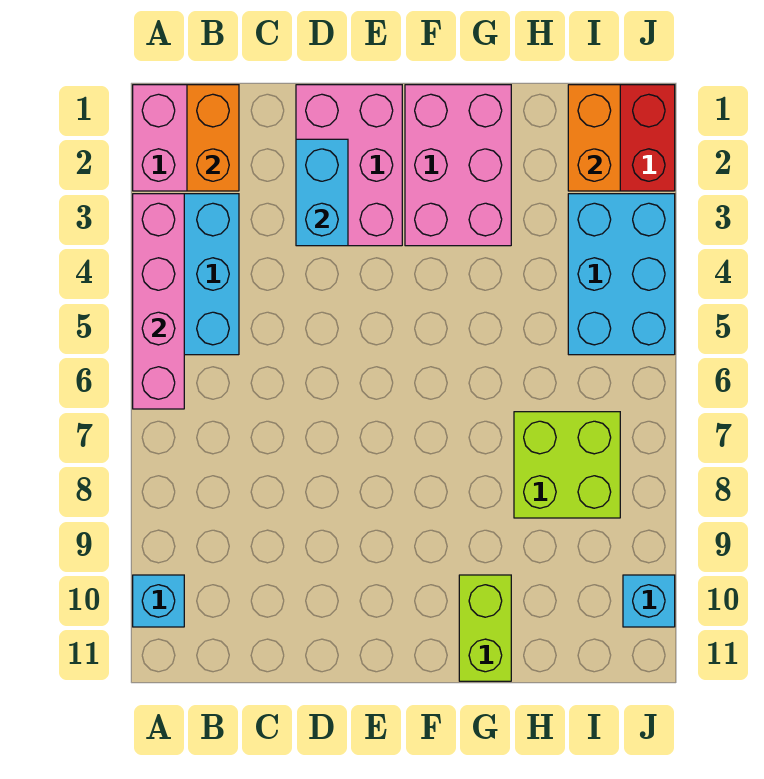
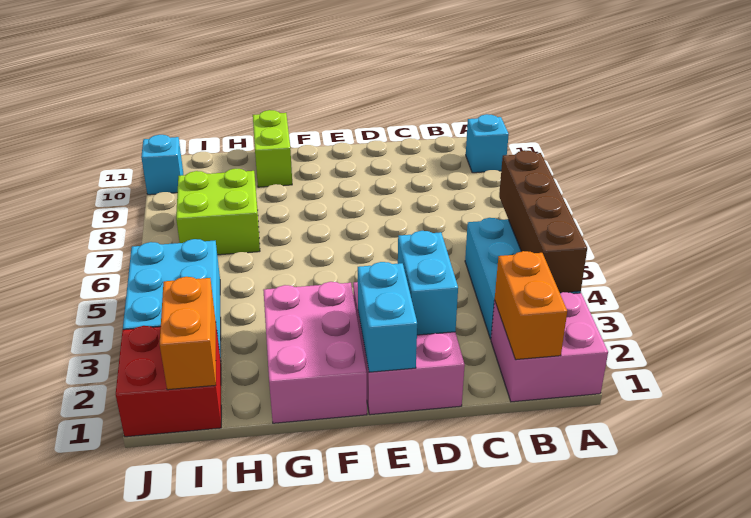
pink 1x4 brick [133,194,184,409] -> brown 1x4 brick [499,150,587,293]
none -> cyan 1x2 brick [358,262,417,372]

